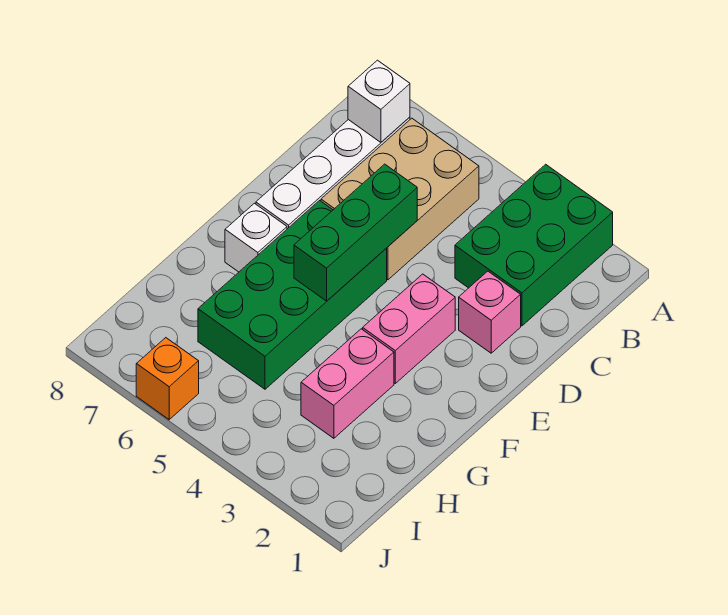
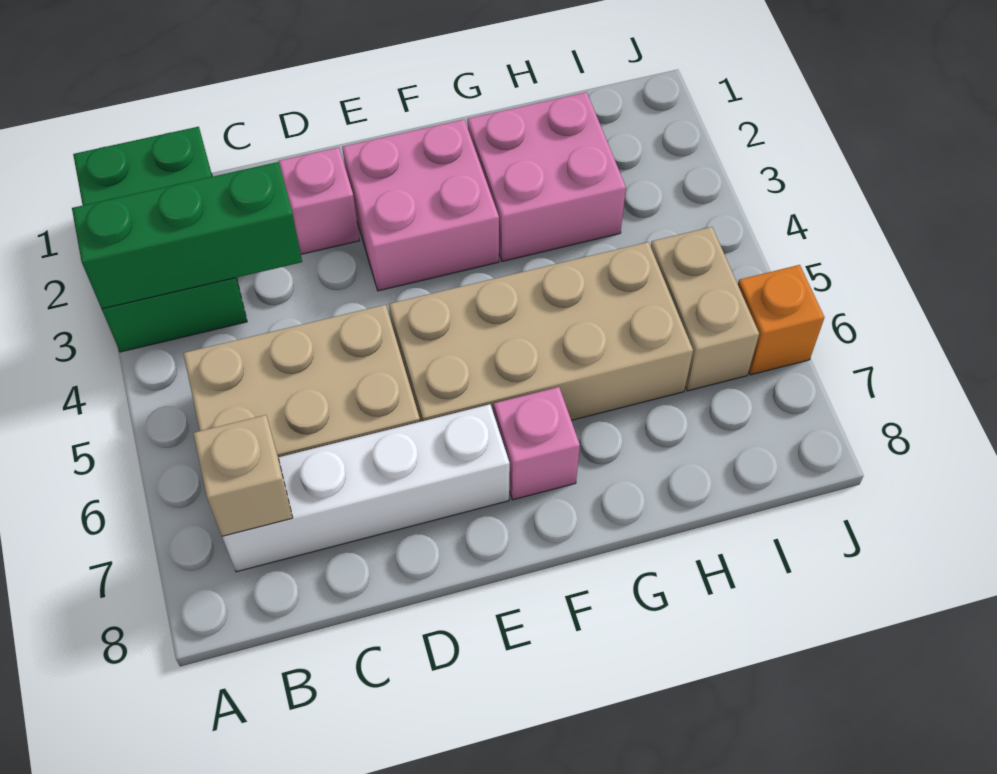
green 2x3 brick [455,164,613,326] -> green 2x3 brick turned to [73,127,247,352]
white 1x1 brick [348,60,410,142] -> tan 1x1 brick [193,415,293,536]
green 1x3 brick [294,164,417,301] -> green 1x3 brick moved to [72,162,302,309]
pink 1x2 brick [363,274,455,383] -> pink 2x2 brick [342,120,499,291]
green 2x4 brick [198,201,387,389] -> tan 2x4 brick [389,242,693,422]
white 1x1 brick [225,203,287,272] -> pink 1x1 brick [494,387,580,500]
pink 1x2 brick [301,329,394,438] -> pink 2x2 brick [467,92,626,261]
none -> tan 1x2 brick [651,227,759,391]

